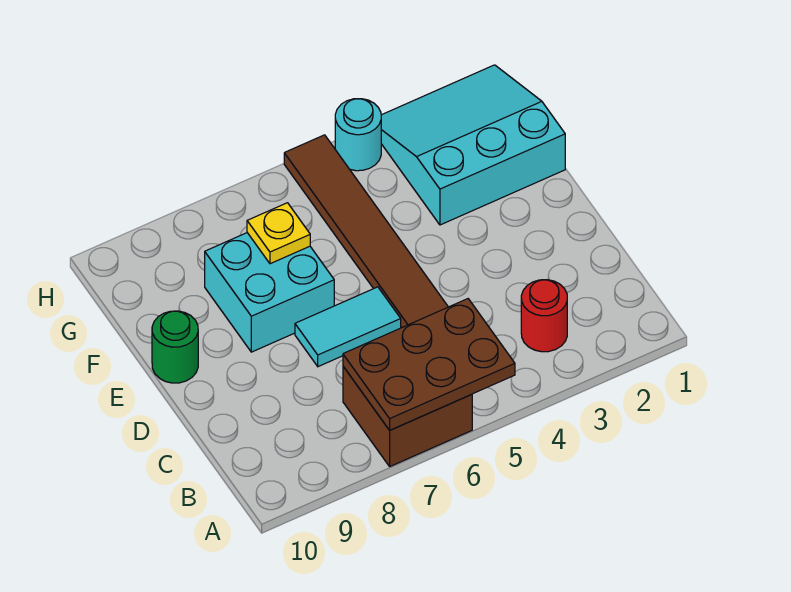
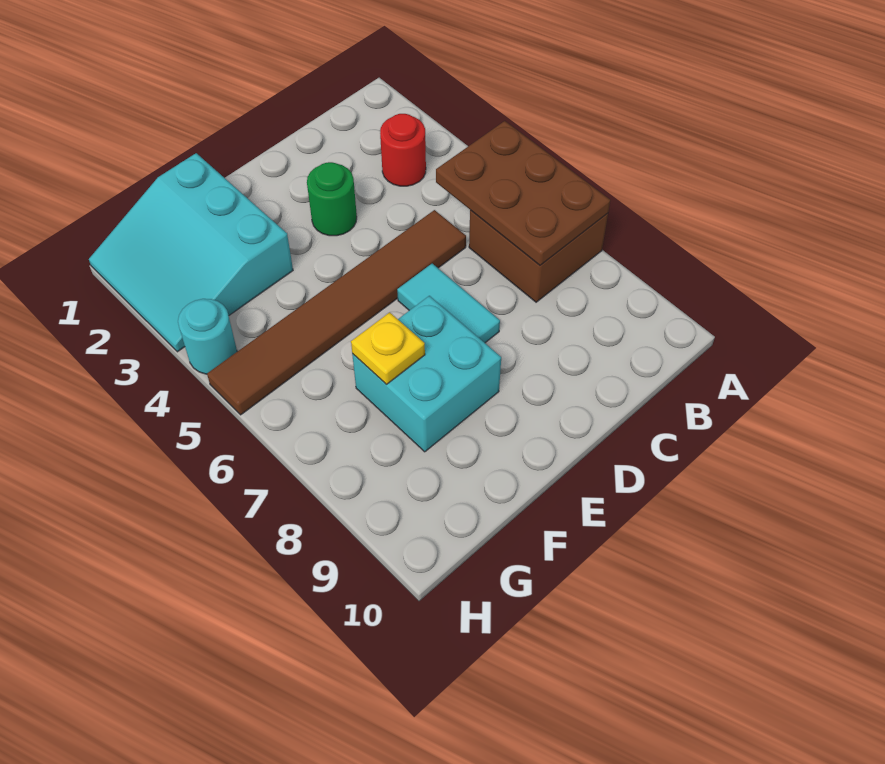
green 1x1 round brick [152,311,198,383] -> green 1x1 round brick moved to [307,162,357,236]

